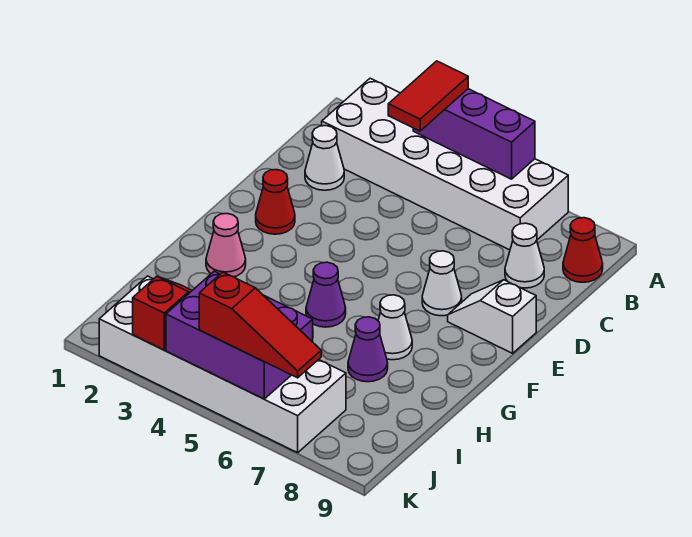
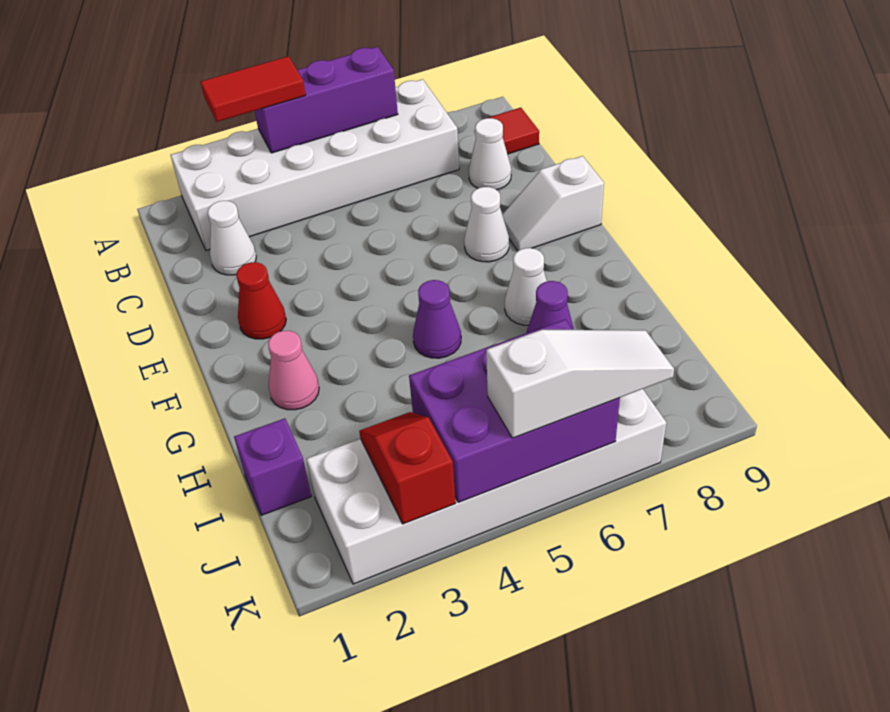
red 1x2 tile [388,61,468,131] -> red 1x2 tile turned to [201,56,306,122]
red 1x1 cone [563,218,603,282] -> red 1x1 tile [485,108,539,154]
none -> purple 1x1 brick [234,418,311,515]
red 1x3 slope [199,272,321,378] -> white 1x3 slope [486,330,674,438]

